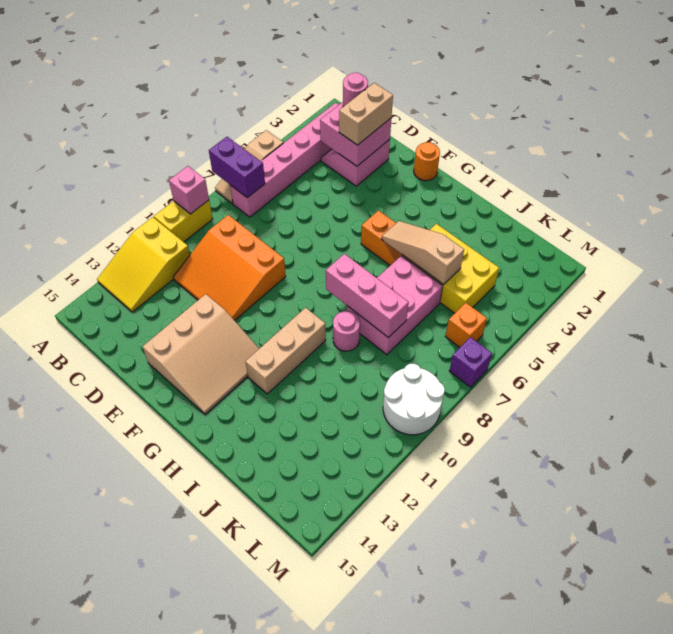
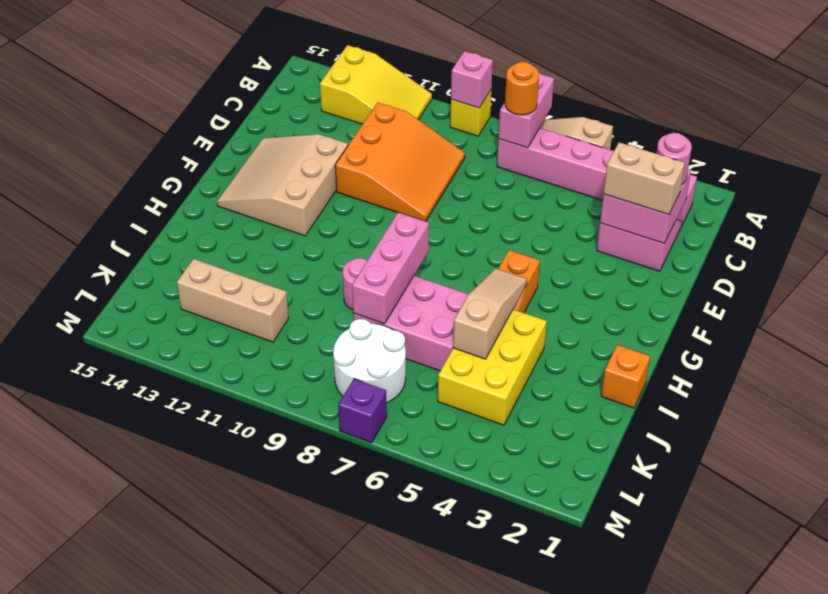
purple 1x2 brick [209,137,265,198] -> pink 1x2 brick [499,73,554,148]
yellow 1x2 brick [154,200,213,242] -> yellow 1x1 brick [450,90,491,136]
yellow 2x3 slope [97,217,190,312] -> yellow 2x3 slope turned to [320,45,432,124]
orange 3x3 slope [173,215,286,321] -> orange 3x3 slope turned to [335,103,465,221]
tan 3x3 slope [143,294,259,415] -> tan 3x3 slope turned to [217,134,348,236]
orange 1x1 round brick [414,142,440,181] -> orange 1x1 round brick moved to [505,62,539,115]
tan 1x3 brick [245,308,326,394] -> tan 1x3 brick moved to [177,259,289,342]
orange 1x1 brick [445,303,487,347] -> orange 1x1 brick moved to [601,345,650,408]
white 2x2 round brick [383,364,445,435] -> white 2x2 round brick moved to [333,319,406,403]

